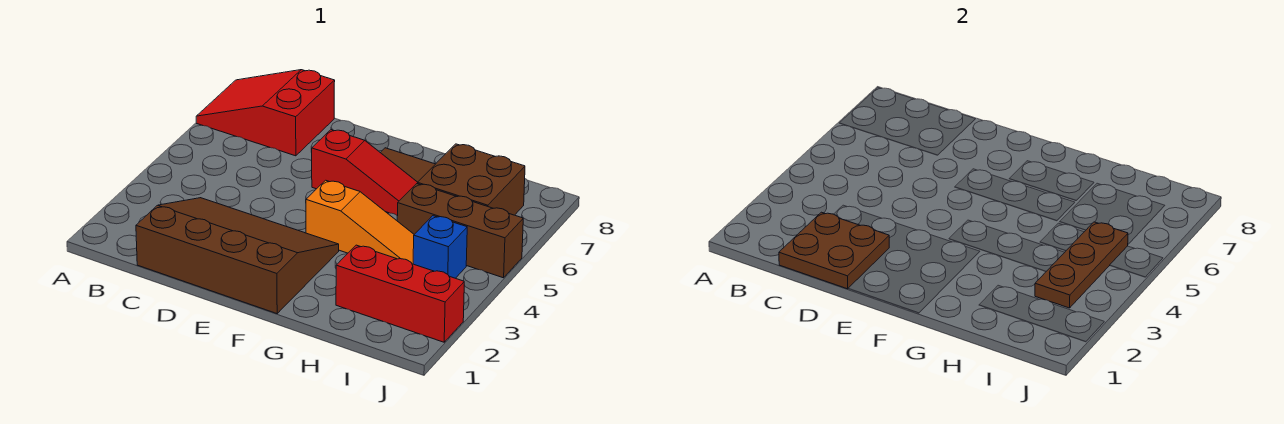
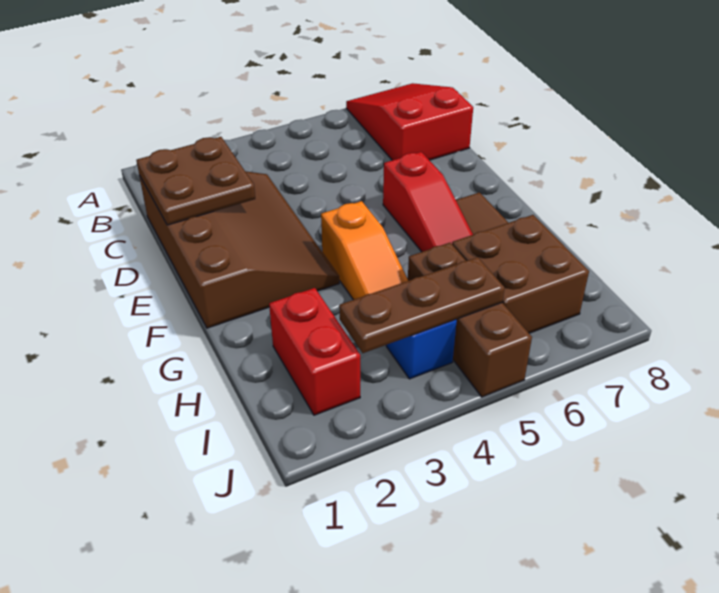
red 1x3 brick [336,245,464,342] -> red 1x2 brick [269,288,360,415]

